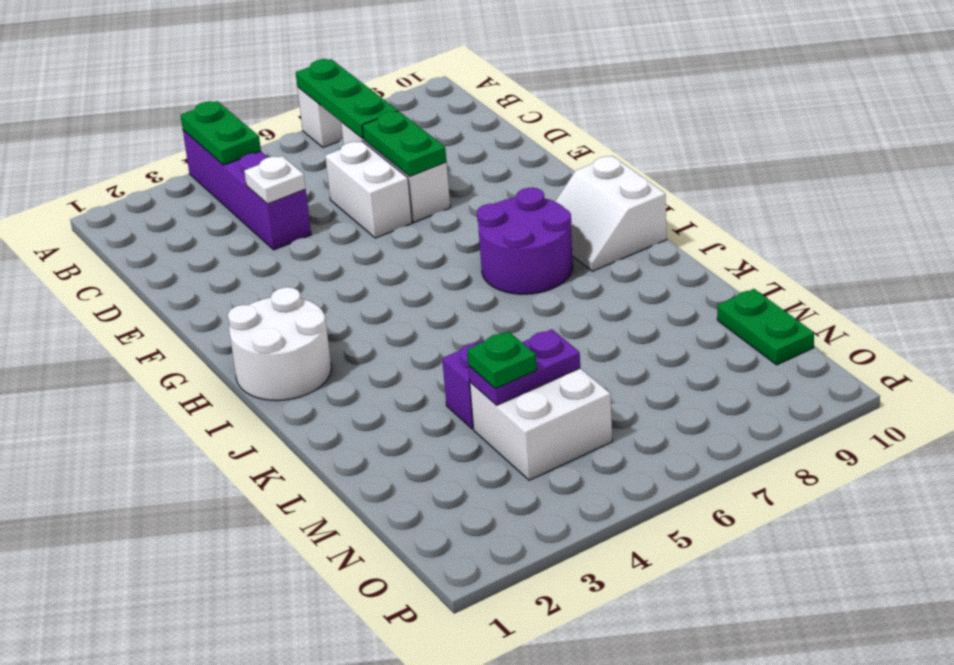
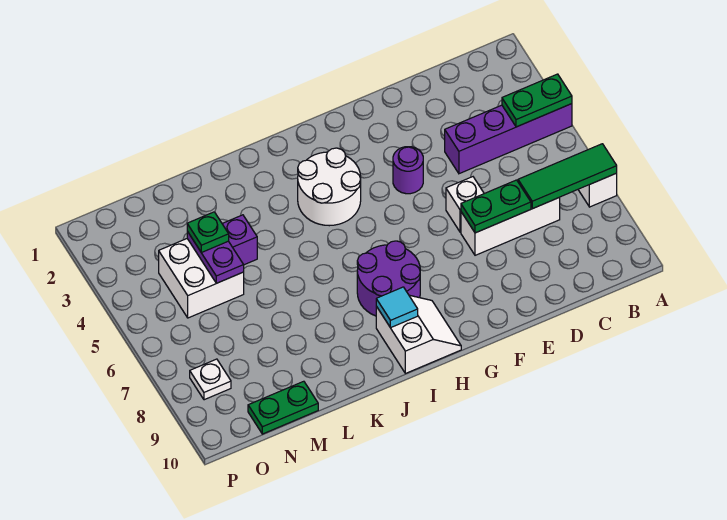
green 1x3 plate [296,59,398,139] -> green 1x3 tile [518,144,617,209]
white 1x1 plate [244,156,306,204] -> white 1x1 plate moved to [190,359,231,400]
white 1x2 brick [325,141,412,238] -> white 1x1 brick [446,177,484,232]
none -> purple 1x1 round brick [393,147,423,194]
white 2x2 round brick [228,287,331,401] -> white 2x2 round brick moved to [298,148,361,226]
white 2x2 slope [555,156,667,271] -> white 2x2 slope turned to [376,295,461,373]
none -> cyan 1x1 tile [376,287,418,328]

